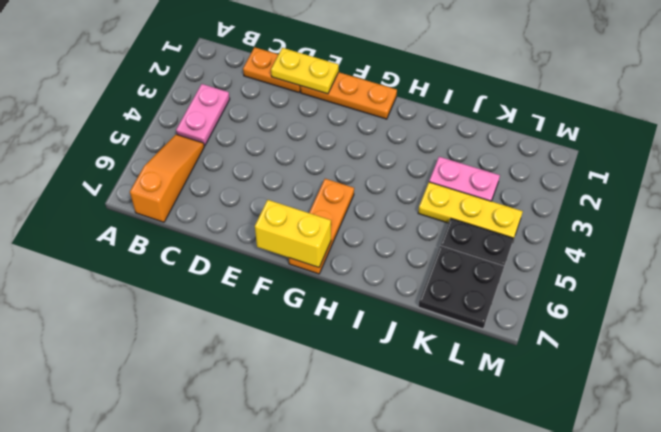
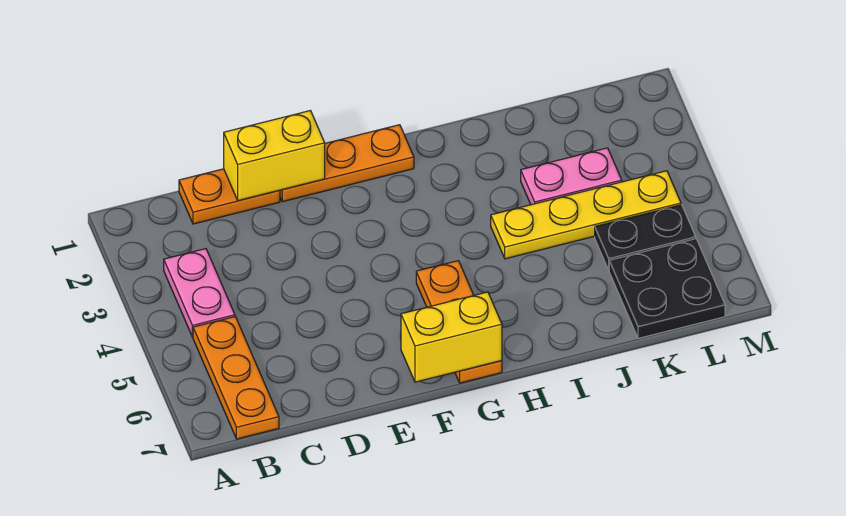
orange 1x3 slope [130,135,204,222] -> orange 1x3 plate [193,317,279,439]
yellow 1x2 plate [271,48,339,94] -> yellow 1x2 brick [224,111,325,201]
yellow 1x3 plate [418,182,523,238] -> yellow 1x4 plate [491,171,681,259]

